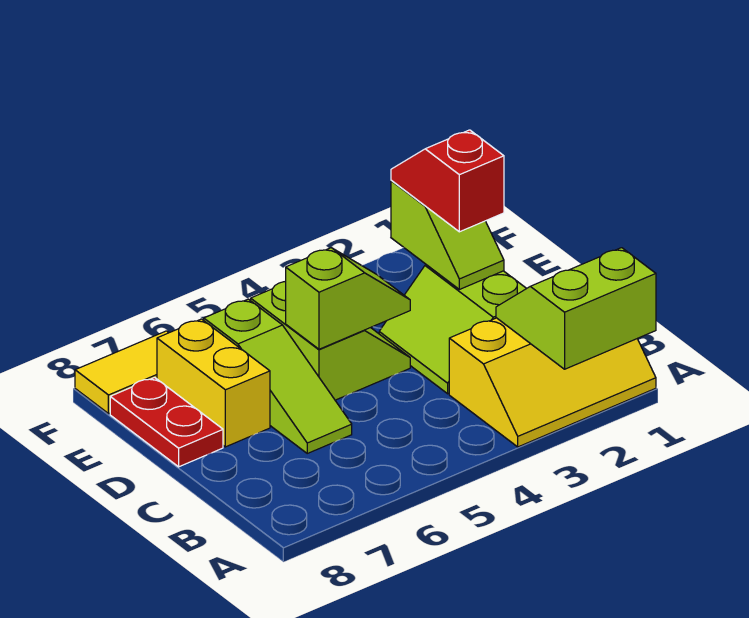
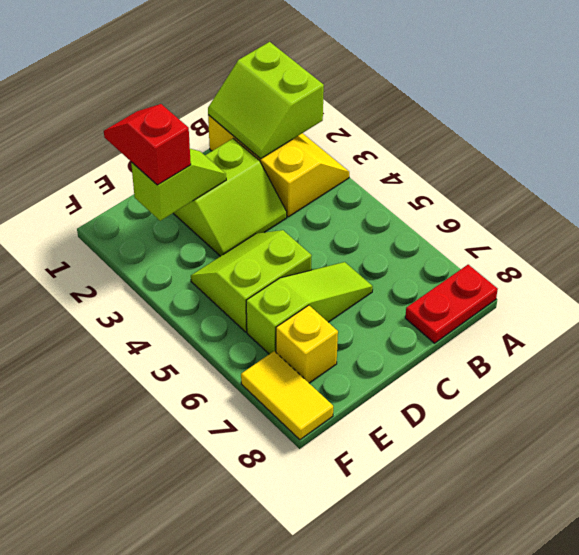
red 1x2 slope [391,130,504,232] -> red 1x2 slope turned to [104,104,191,185]
lime 1x2 slope [286,248,410,349] -> none
yellow 1x2 brick [157,319,270,447] -> yellow 1x1 brick [276,305,338,383]
red 1x2 plate [110,378,223,467] -> red 1x2 plate moved to [405,265,498,343]

